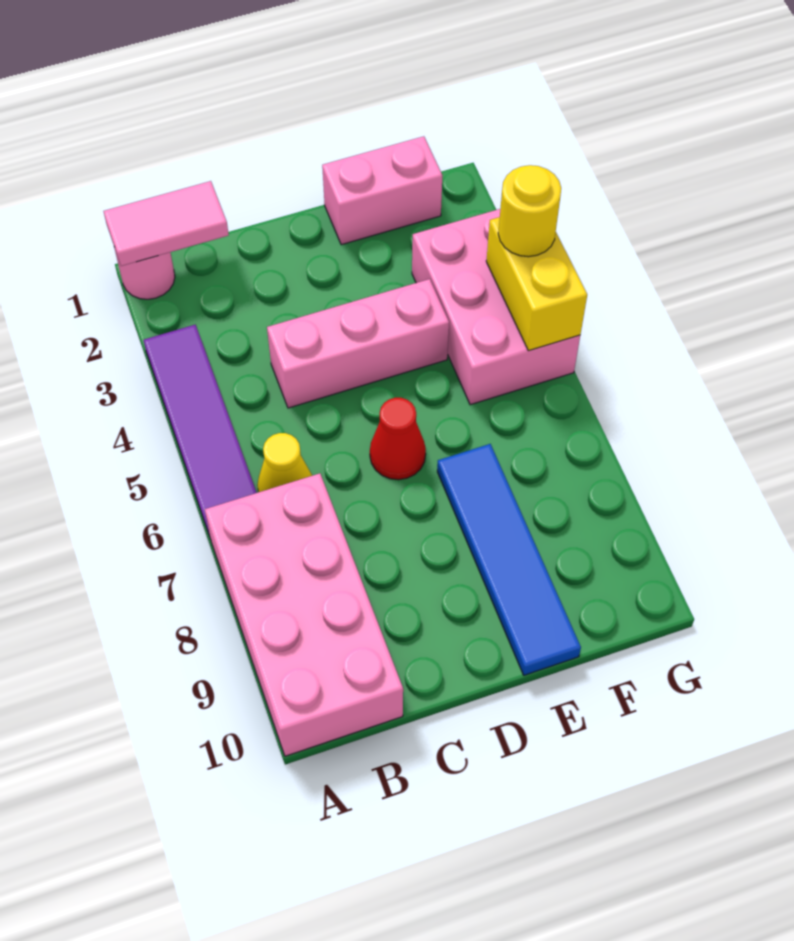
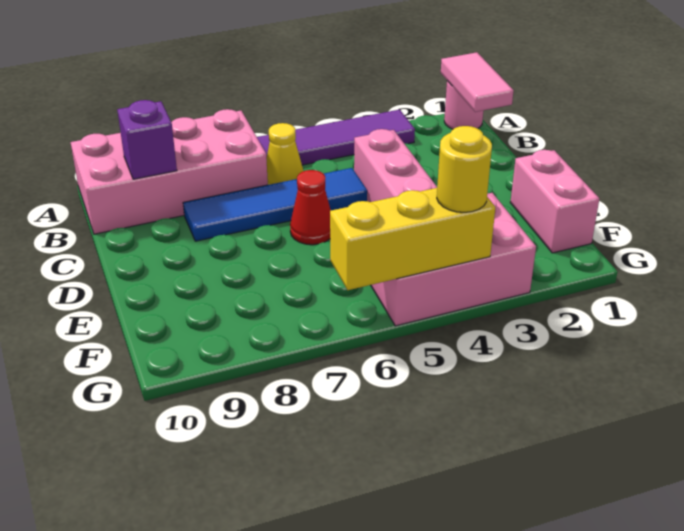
none -> purple 1x1 brick [117,100,177,179]
blue 1x4 tile [437,444,581,675] -> blue 1x4 tile moved to [183,168,367,241]
yellow 1x2 brick [486,217,587,351] -> yellow 1x3 brick [330,188,495,290]

